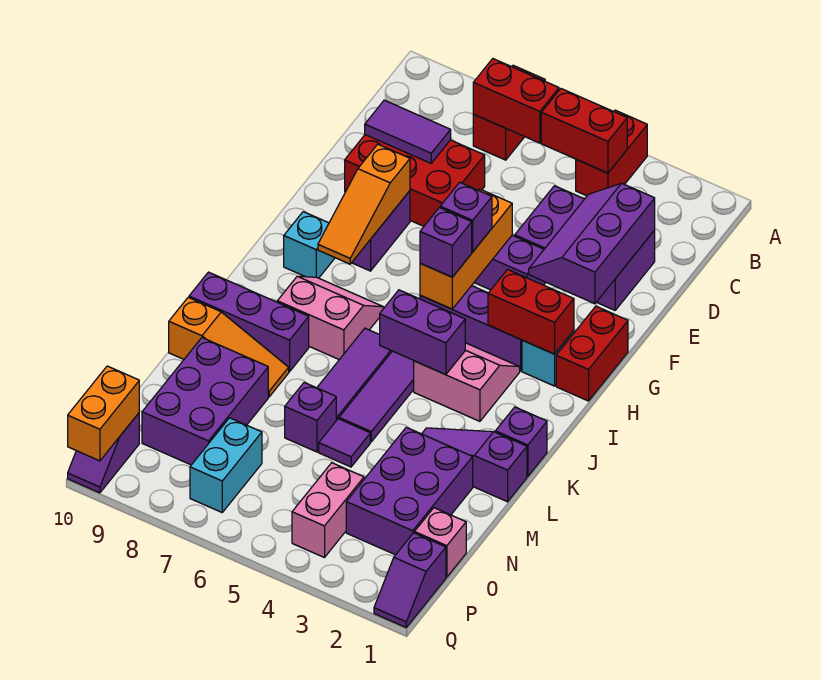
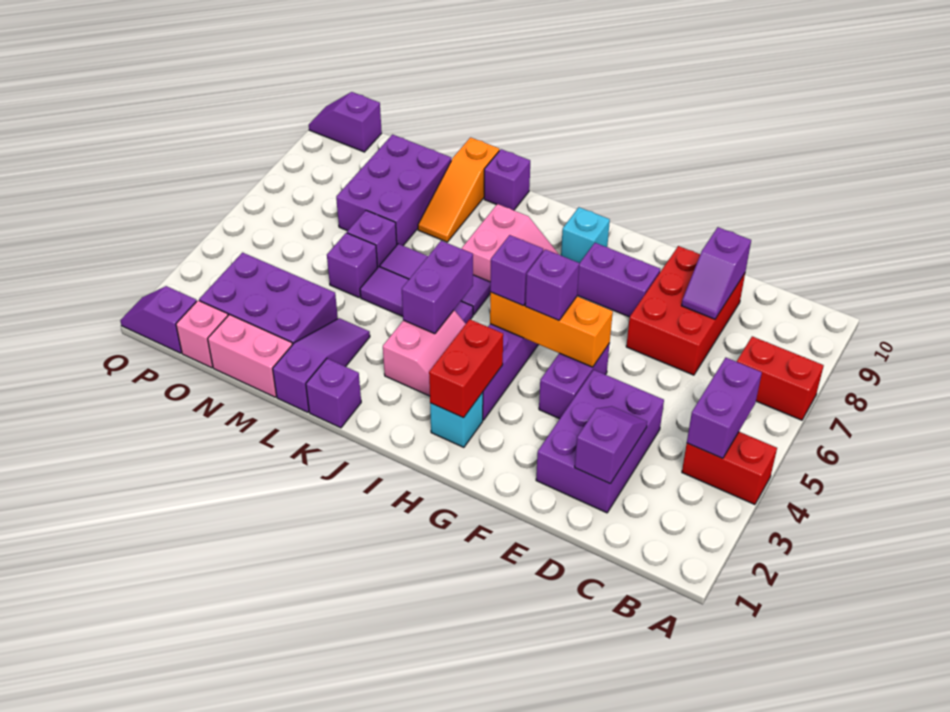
red 1x2 brick [541,89,627,173] -> purple 1x2 brick [687,358,762,458]
red 1x2 brick [473,59,559,143] -> none
purple 2x3 slope [529,183,655,304] -> purple 1x2 slope [575,406,647,484]
purple 1x2 tile [365,100,451,163] -> purple 1x2 slope [681,227,751,319]
orange 1x3 slope [318,144,410,264] -> none
red 1x2 brick [556,306,628,401] -> none
purple 1x3 brick [189,272,309,372] -> purple 1x1 brick [484,149,530,210]
purple 1x1 tile [319,419,370,467] -> purple 1x1 brick [327,233,377,298]
purple 2x3 brick [142,338,268,465] -> purple 2x3 brick turned to [336,135,451,246]
pink 1x2 brick [292,463,364,558] -> pink 1x2 brick moved to [208,315,293,397]
cyan 1x2 brick [190,418,262,512] -> none
orange 1x2 brick [68,366,139,461] -> none

